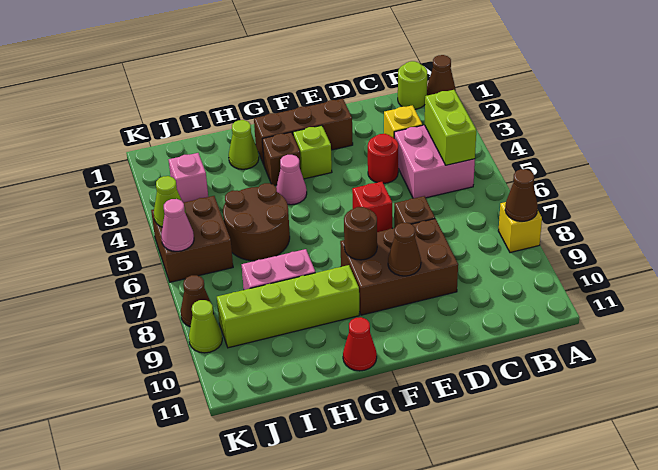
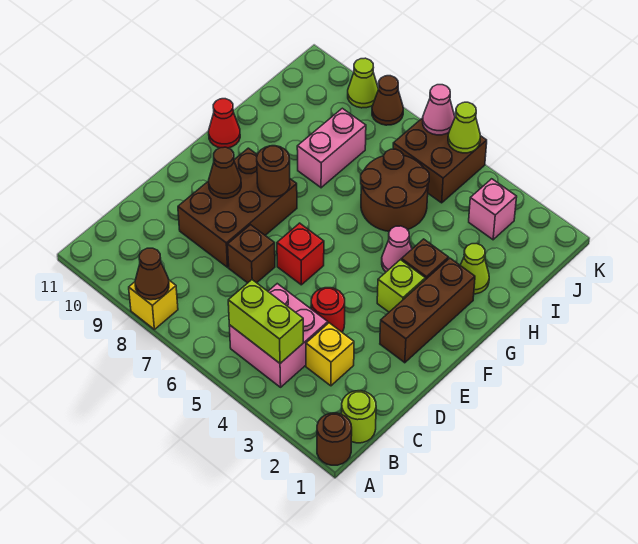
brown 1x1 cone [427,55,456,96] -> brown 1x1 round brick [317,413,352,465]
lime 1x4 brick [217,265,359,348] -> none

